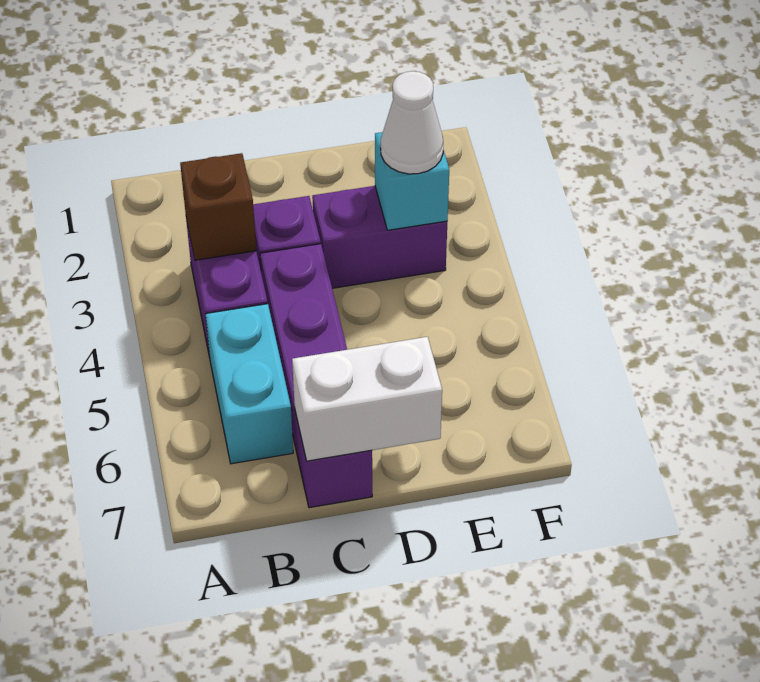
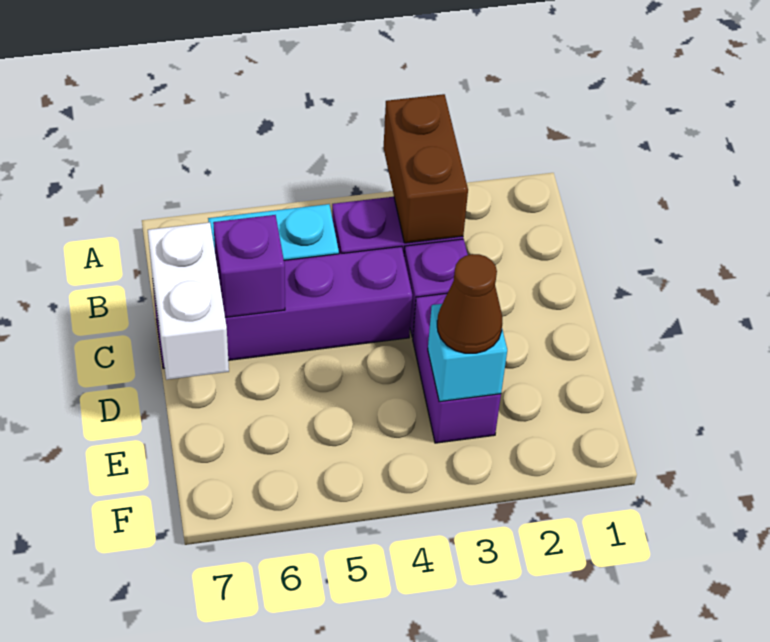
brown 1x1 brick [180,153,256,260] -> brown 1x2 brick [383,94,468,243]
none -> purple 1x1 brick [213,215,285,317]
white 1x1 cone [381,71,443,174] -> brown 1x1 cone [437,254,502,353]

